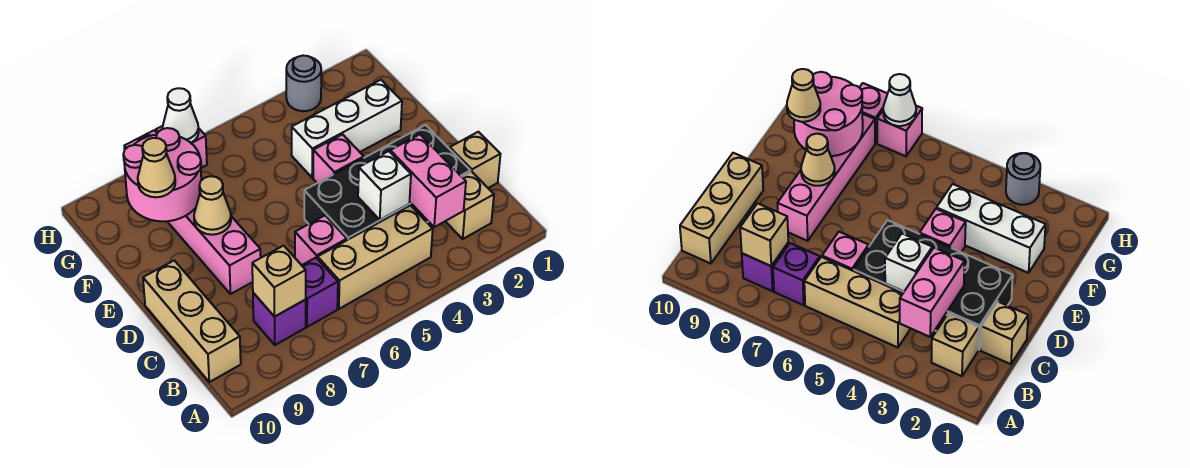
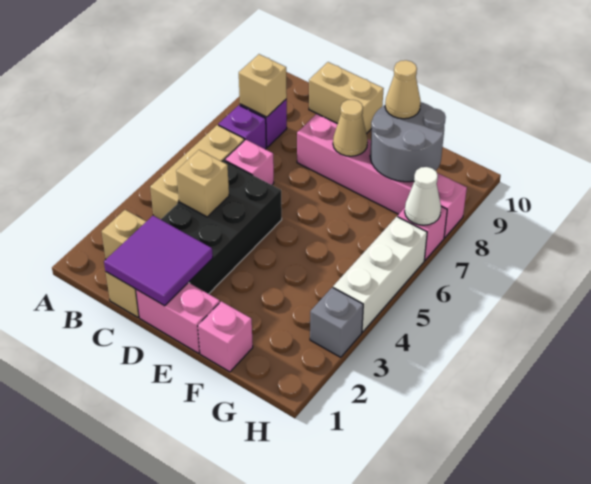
pink 1x2 brick [390,134,466,227] -> pink 1x2 brick moved to [136,283,220,353]
tan 1x3 brick [143,261,241,382] -> tan 1x2 brick [309,62,384,134]
none -> purple 2x2 tile [104,216,213,306]
white 1x1 brick [358,151,411,220] -> tan 1x1 brick [176,150,229,217]
pink 1x1 brick [313,134,364,183] -> pink 1x1 brick moved to [198,301,253,372]
white 1x3 brick [292,80,402,178] -> white 1x3 brick moved to [333,217,427,332]
pink 2x2 round brick [123,128,201,221] -> grey 2x2 round brick [370,102,446,182]
grey 1x1 round brick [286,56,321,111] -> grey 1x1 brick [310,287,363,357]

